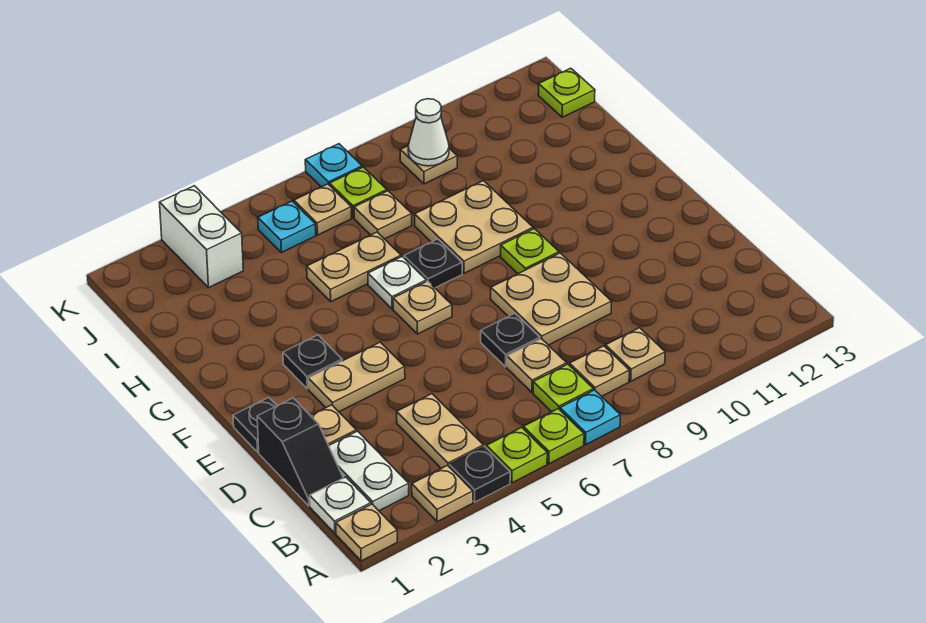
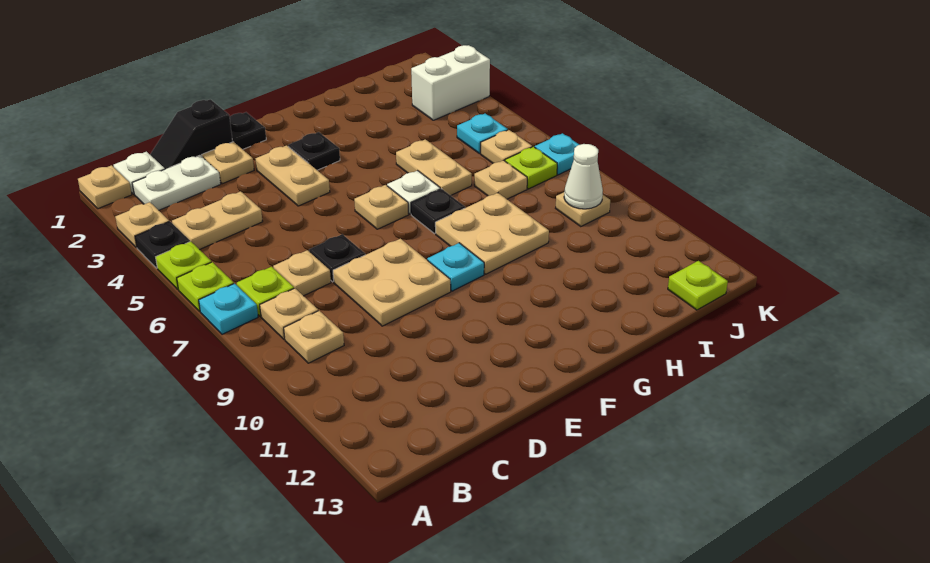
lime 1x1 plate [501,229,559,274] -> cyan 1x1 plate [427,243,484,291]

